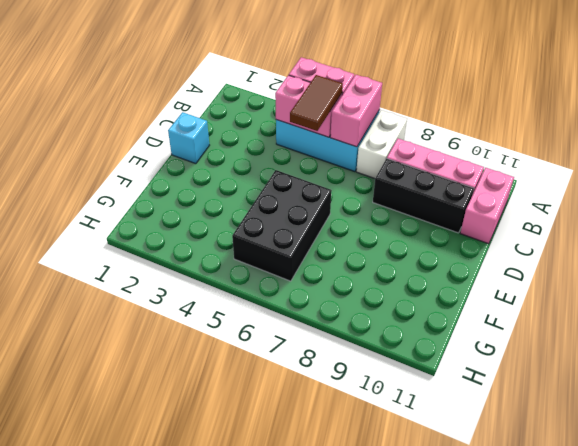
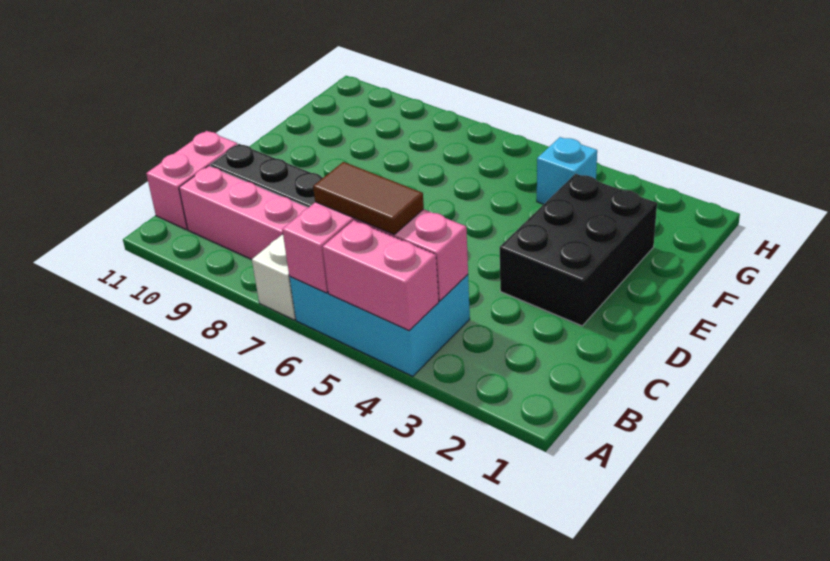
brown 1x2 tile [290,75,343,131] -> brown 1x2 tile turned to [313,162,424,234]
cyan 1x1 brick [168,112,210,164] -> cyan 1x1 brick moved to [537,137,597,204]
black 2x3 brick [232,170,332,281] -> black 2x3 brick moved to [500,174,657,326]

